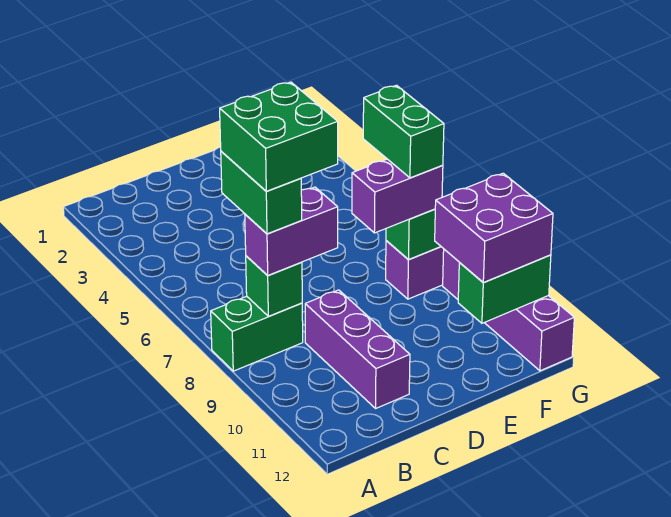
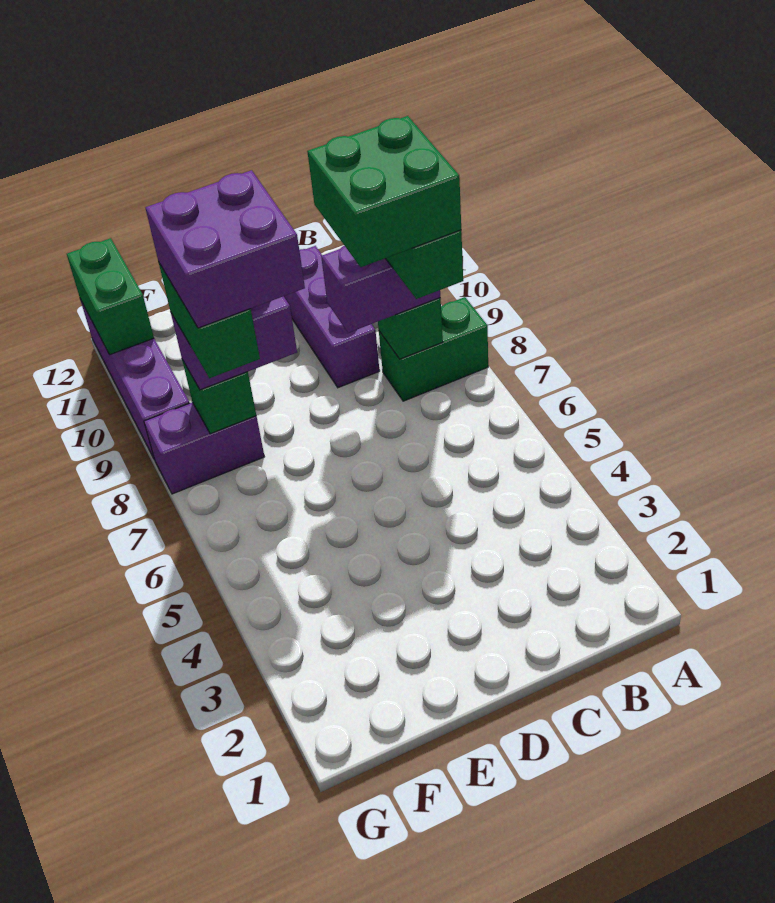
purple 2x2 brick [435,173,553,282] -> purple 2x2 brick moved to [145,170,305,328]
green 1x2 brick [458,255,551,323] -> green 1x2 brick turned to [67,238,154,355]

